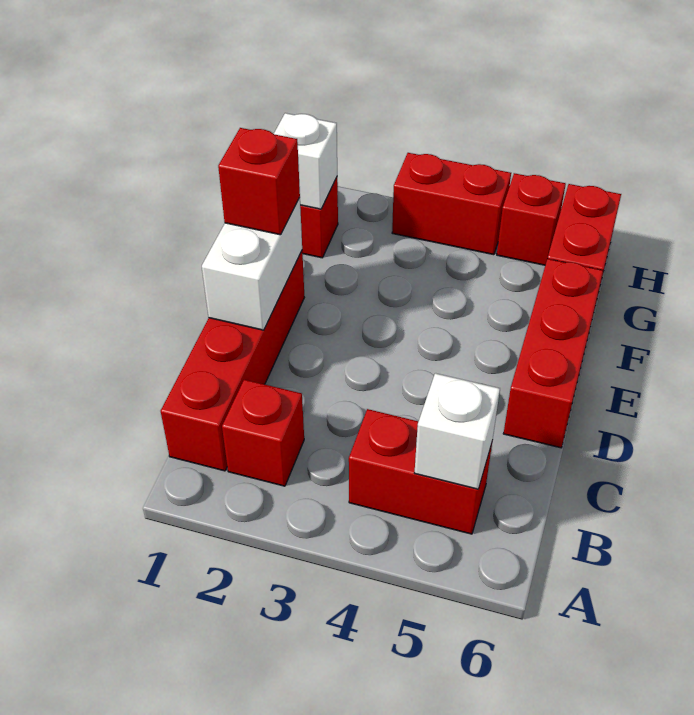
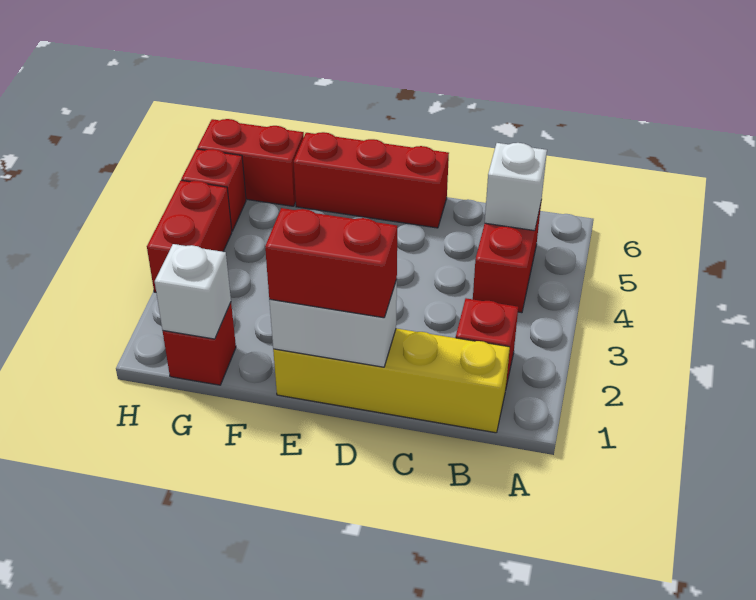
red 1x4 brick [161,251,304,471] -> yellow 1x4 brick [273,328,510,433]
red 1x1 brick [218,128,300,235] -> red 1x2 brick [265,208,397,318]

